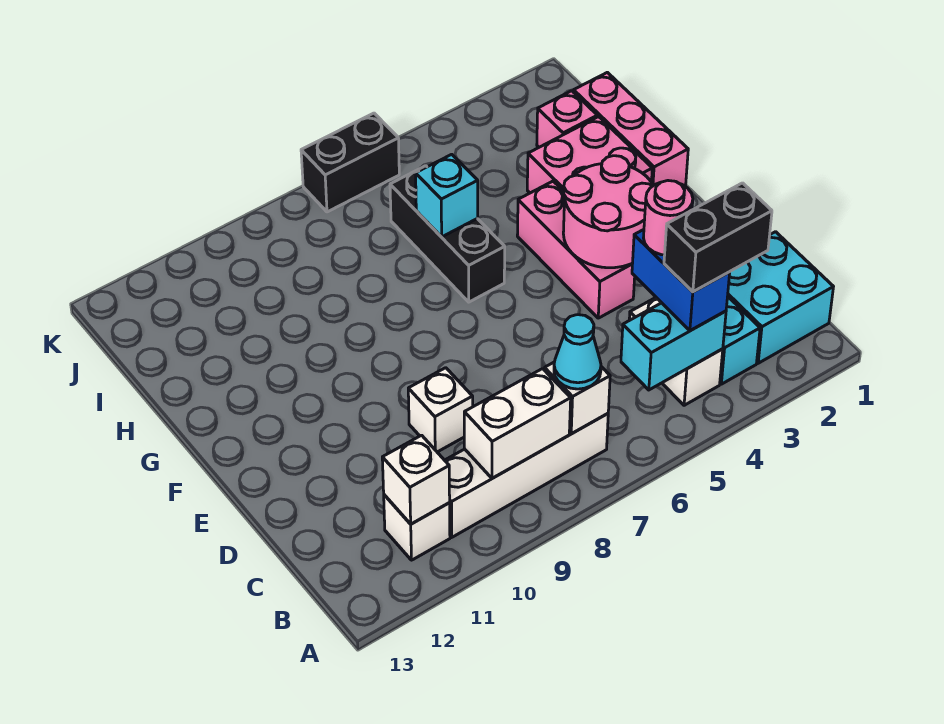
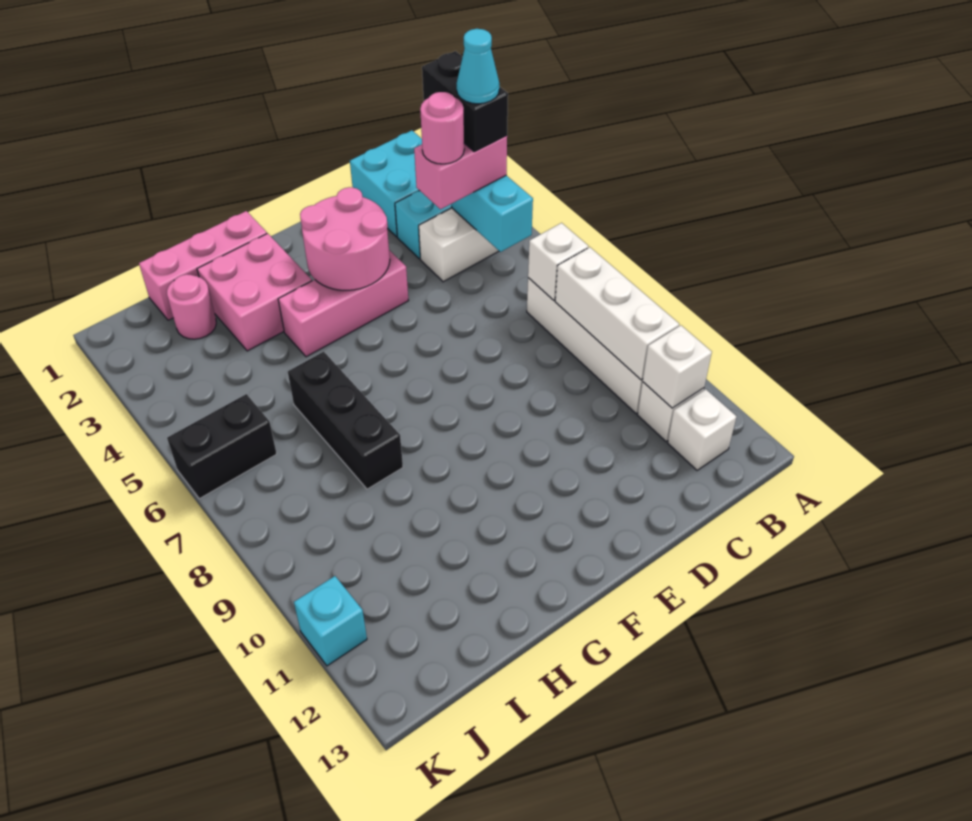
blue 1x2 brick [632,230,730,331] -> pink 1x2 brick [414,136,507,209]
cyan 1x1 cone [554,315,601,389] -> cyan 1x1 cone moved to [457,29,499,104]
white 1x2 brick [464,369,571,478] -> white 1x3 brick [555,247,679,380]
white 1x1 brick [408,368,473,452] -> white 1x1 brick moved to [668,389,736,470]
black 1x3 brick [390,166,505,302] -> black 1x3 brick turned to [288,351,403,489]
cyan 1x1 brick [416,154,478,237] -> cyan 1x1 brick moved to [294,576,367,666]
pink 1x1 brick [537,91,597,147] -> pink 1x1 round brick [167,274,216,339]
black 1x2 brick [301,113,399,212] -> black 1x2 brick turned to [167,394,277,499]

